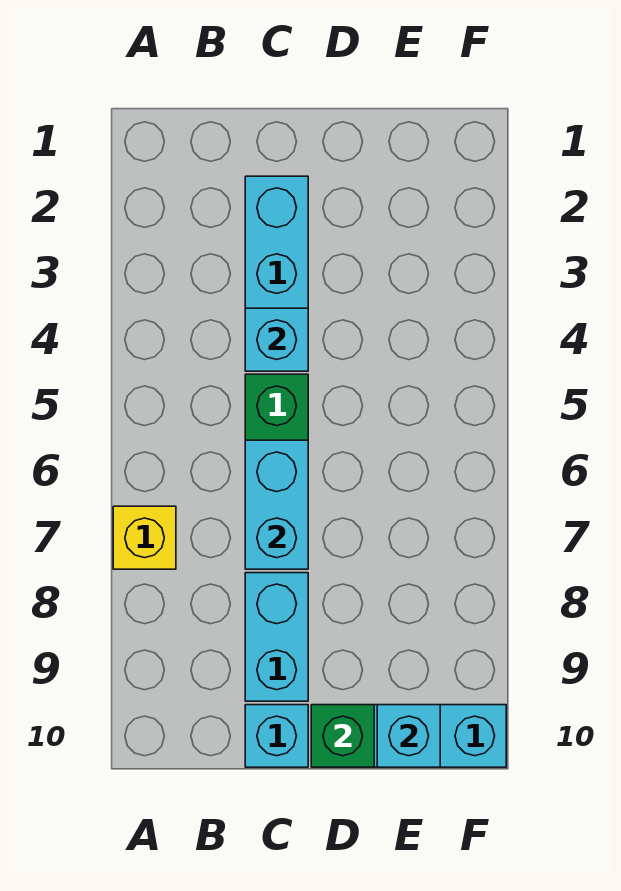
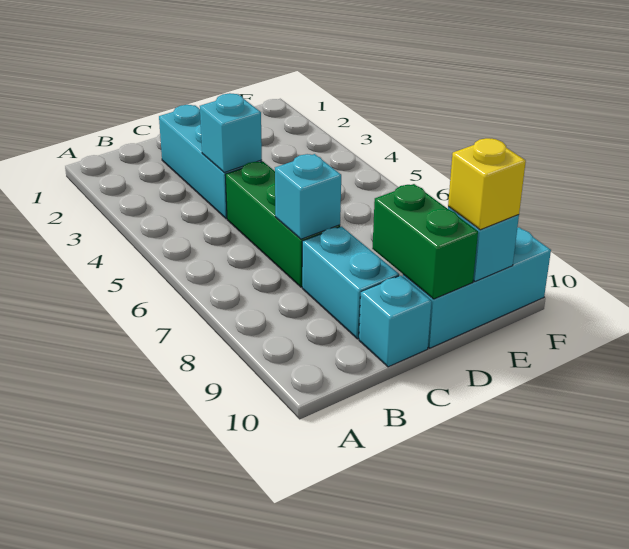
yellow 1x1 brick [113,506,176,569] -> yellow 1x1 brick moved to [448,138,526,230]
cyan 1x2 brick [245,440,308,569] -> cyan 1x1 brick [275,154,341,239]
green 1x1 brick [311,705,374,767] -> green 1x2 brick [372,184,478,299]

